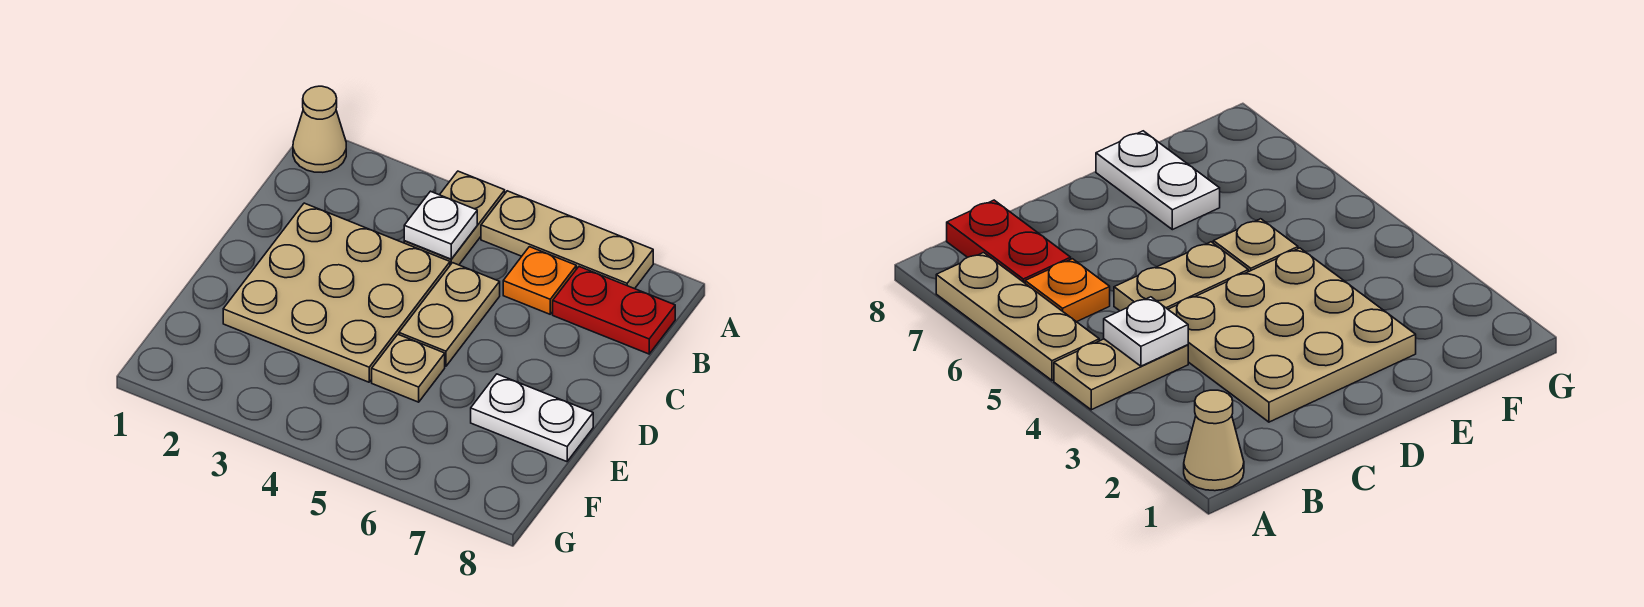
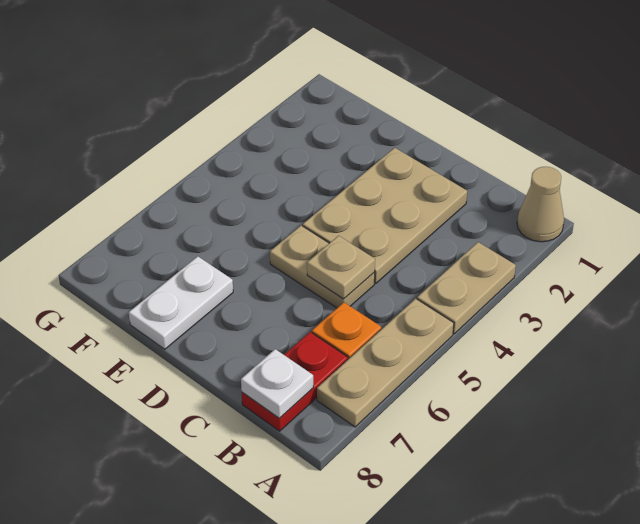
tan 1x2 plate [404,171,505,265] -> tan 1x2 plate turned to [417,242,516,334]
white 1x1 plate [404,191,477,259] -> white 1x1 plate moved to [241,349,313,418]
tan 3x3 plate [223,203,450,382] -> tan 2x3 plate [303,148,467,284]
tan 1x1 plate [372,335,445,402] -> tan 1x1 plate moved to [307,236,375,299]

